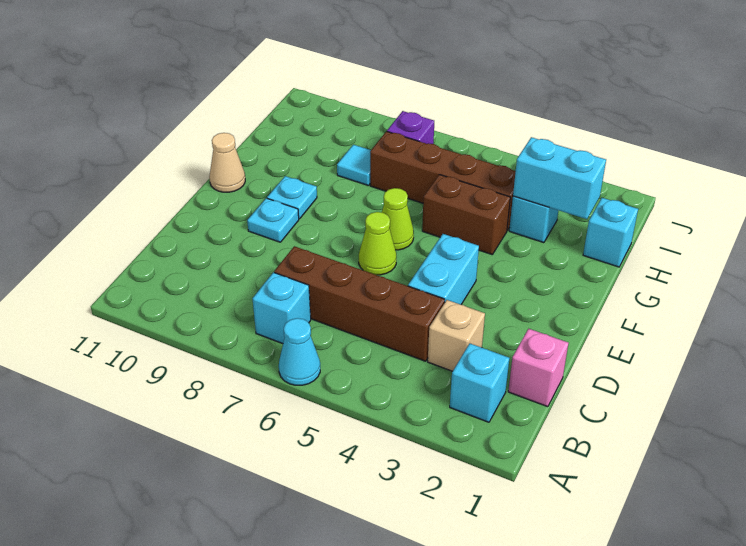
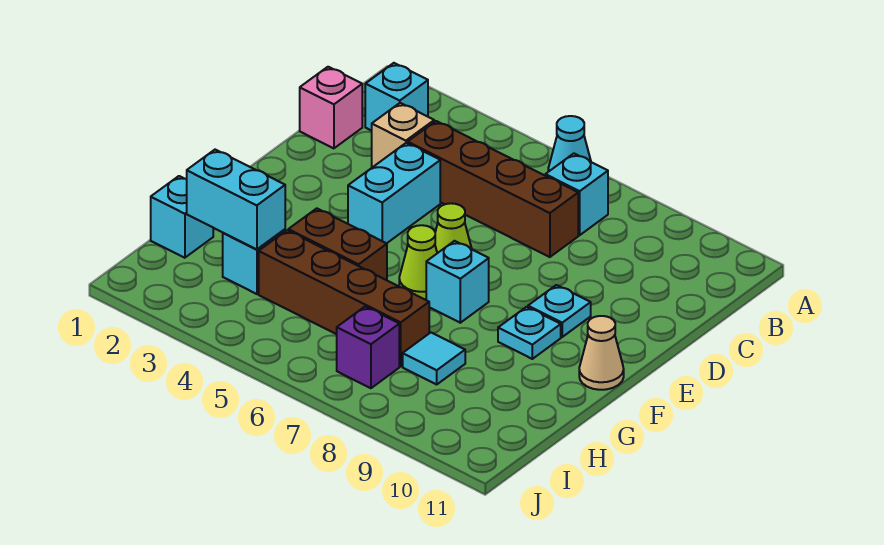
none -> cyan 1x1 brick [426,241,489,323]

